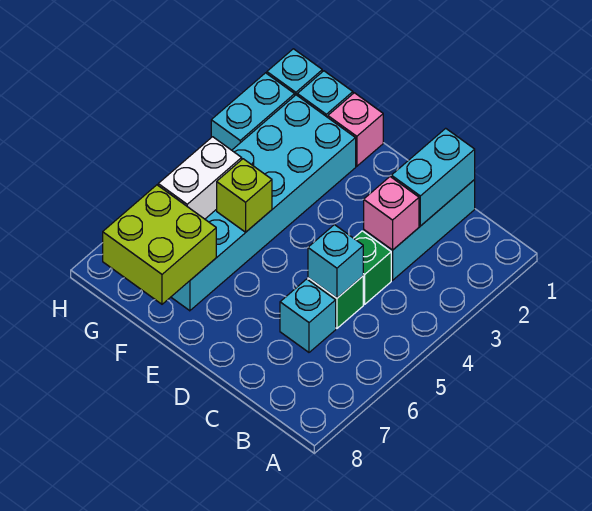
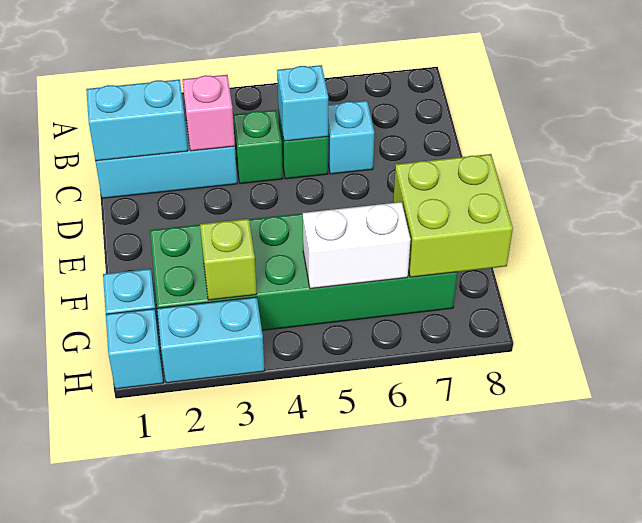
pink 1x1 brick [328,93,383,166] -> none
cyan 2x6 brick [171,95,356,311] -> green 2x6 brick [150,213,457,330]
lime 1x1 brick [217,159,272,232] -> lime 1x1 brick moved to [200,219,257,300]

